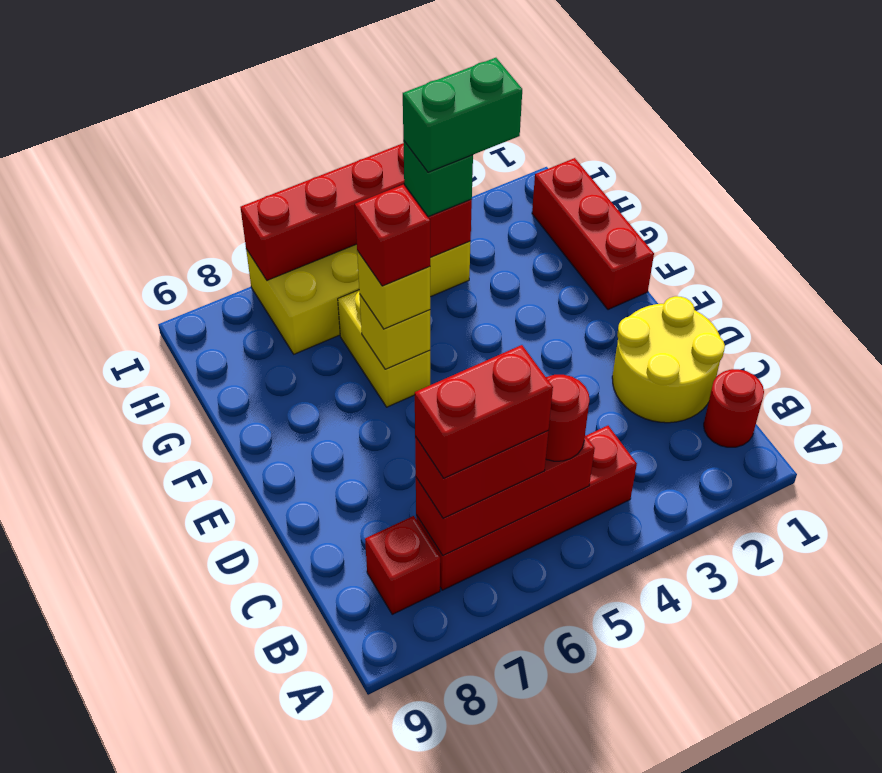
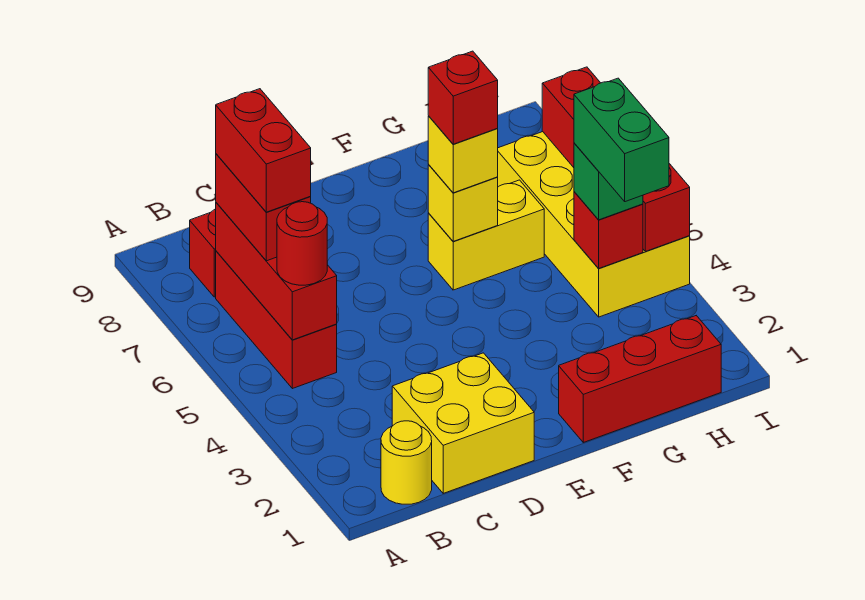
red 1x1 round brick [704,369,764,447] -> yellow 1x1 round brick [381,421,432,504]
red 1x4 brick [416,426,637,590] -> red 1x3 brick [216,251,337,389]
yellow 2x2 round brick [612,296,725,423] -> yellow 2x2 brick [392,353,534,493]

